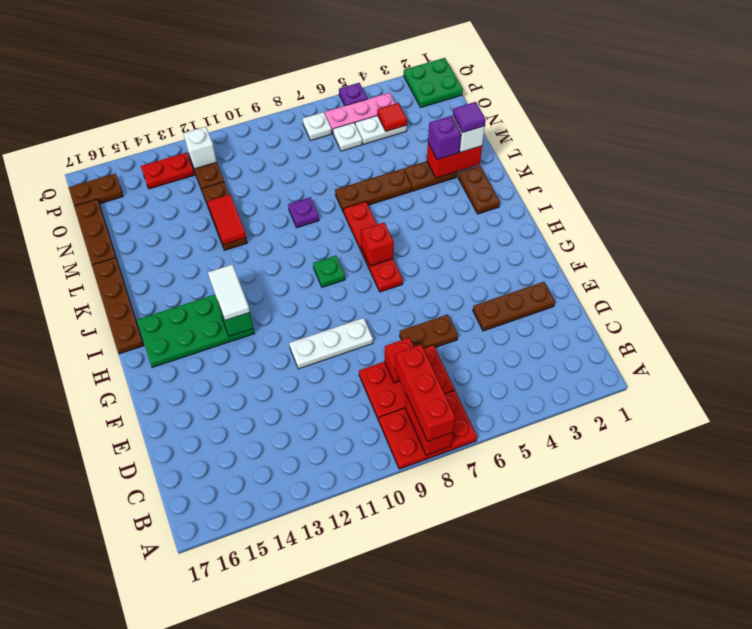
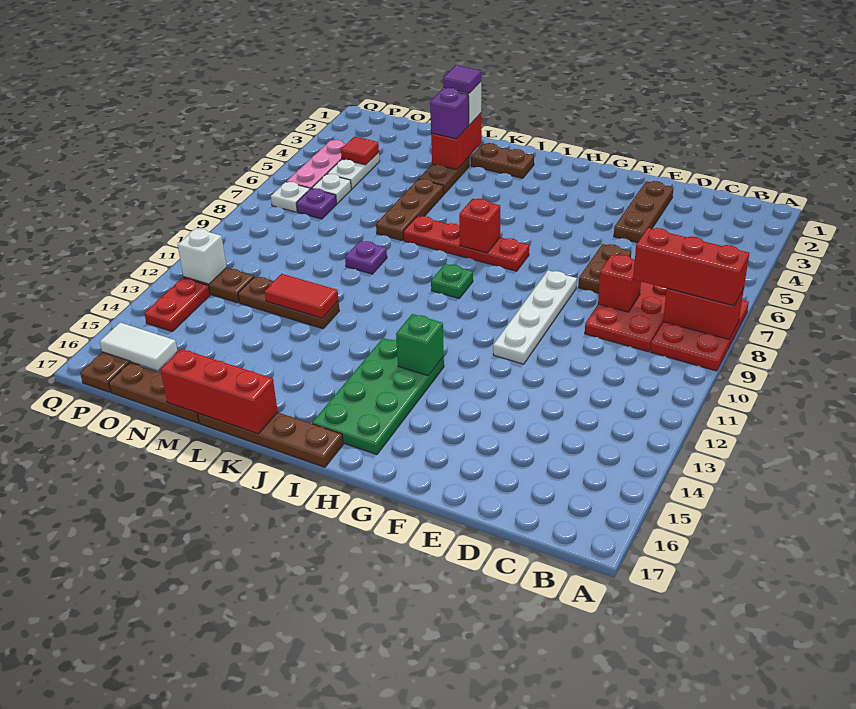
white 1x3 plate [289,318,373,369] -> white 1x4 plate [493,270,577,364]
white 1x2 tile [208,264,250,320] -> white 1x2 tile moved to [100,322,177,370]
none -> red 1x3 brick [160,349,278,434]
green 2x2 plate [403,58,463,107] -> none
purple 1x1 plate [339,83,368,106] -> purple 1x1 plate moved to [296,188,337,219]

